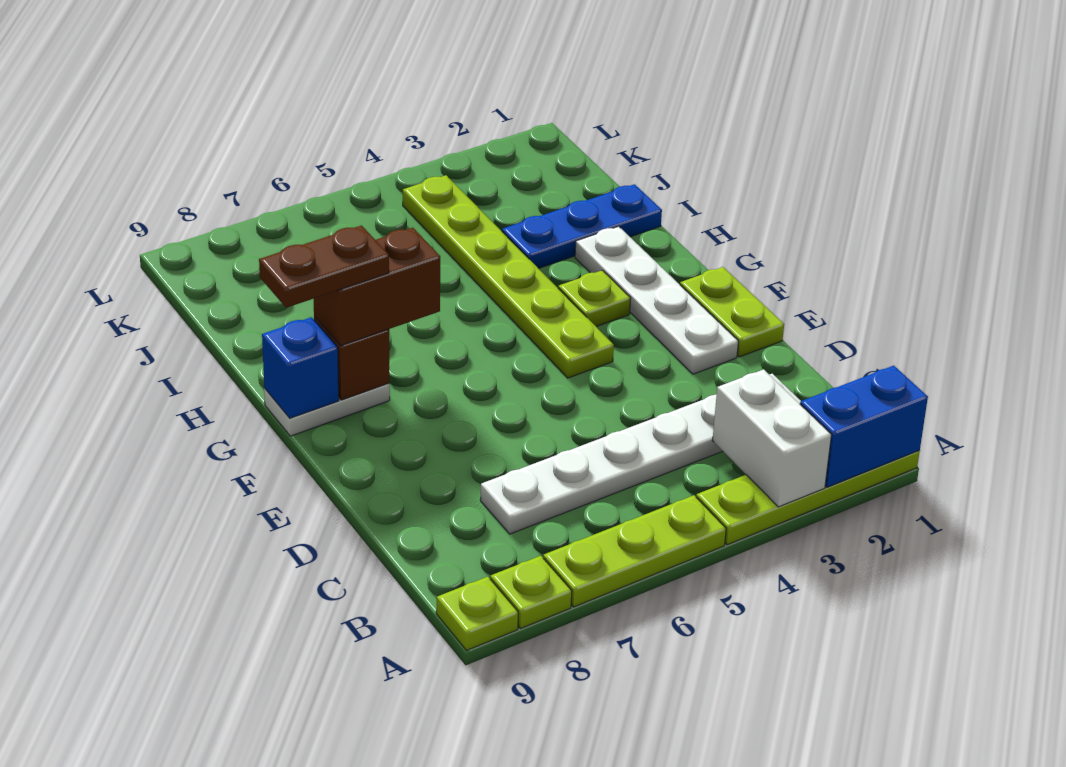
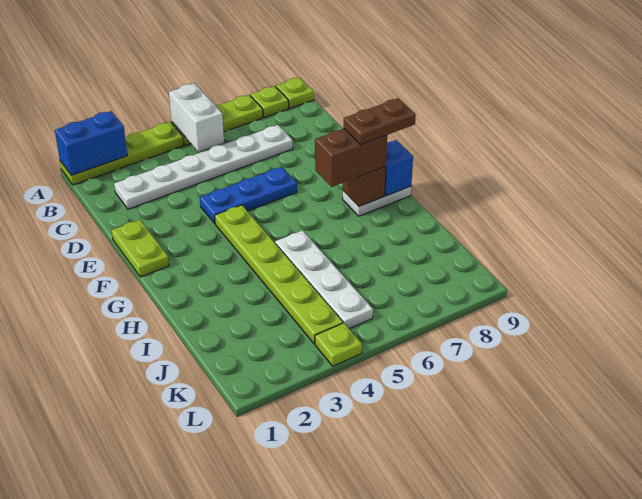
white 1x2 brick [712,369,831,507] -> white 1x2 brick moved to [169,83,224,152]
white 1x4 plate [575,226,738,374] -> white 1x4 plate moved to [275,230,373,329]
lime 1x1 plate [558,270,631,327] -> lime 1x1 plate moved to [315,323,362,366]
blue 1x3 plate [502,184,662,269] -> blue 1x3 plate moved to [200,167,297,223]

